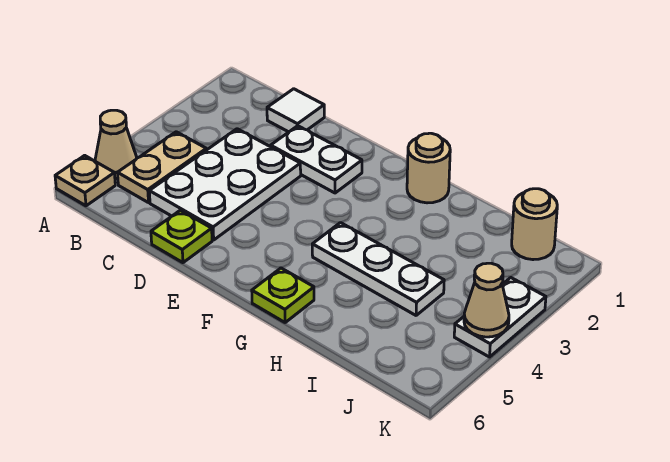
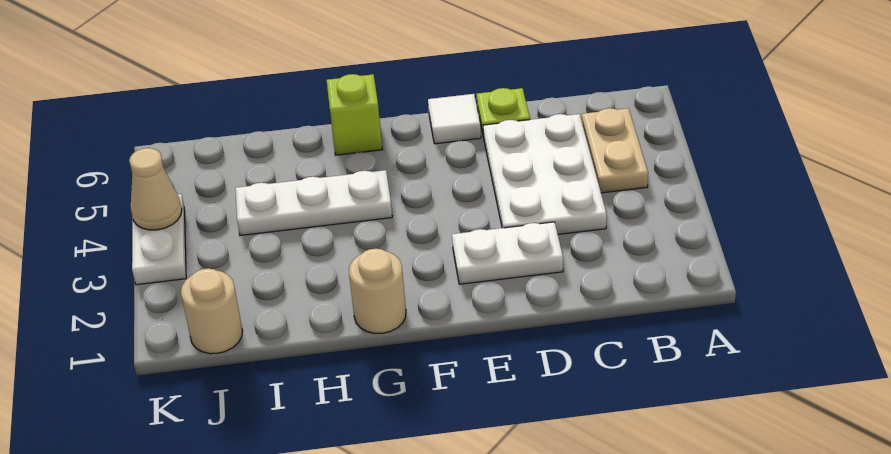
tan 1x1 cone [95,110,136,179] -> none
tan 1x1 plate [55,155,115,206] -> none
white 1x1 tile [267,89,324,132] -> white 1x1 tile moved to [428,94,481,144]
lime 1x1 plate [252,268,314,322] -> lime 1x1 brick [326,74,382,155]

